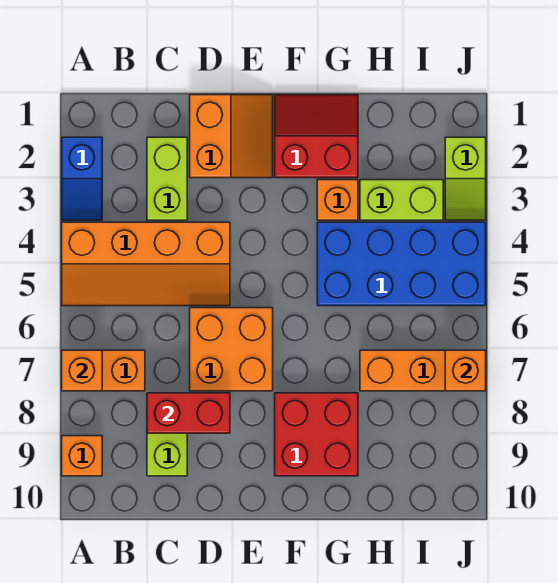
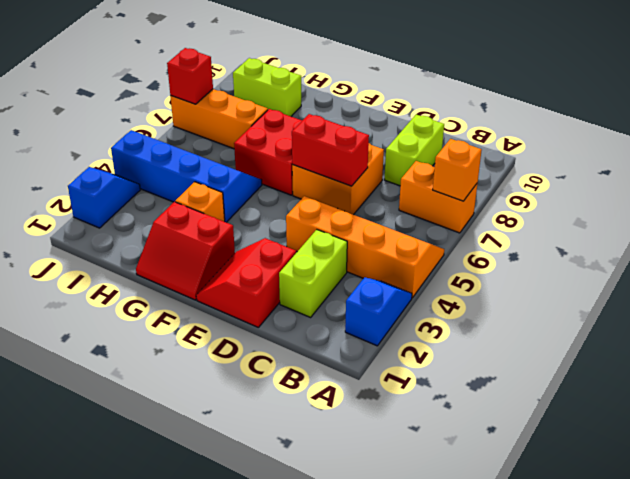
orange 1x1 brick [62,436,102,476] -> none
red 1x2 brick [147,393,230,433] -> red 1x2 brick moved to [292,114,369,186]
orange 2x2 slope [190,95,273,178] -> red 2x2 slope [196,238,296,327]
red 2x2 brick [275,393,358,476] -> red 2x2 brick moved to [234,109,302,195]
blue 2x4 brick [317,222,486,306] -> blue 2x4 slope [111,130,262,222]
lime 1x2 brick [360,180,443,220] -> lime 1x2 brick moved to [233,58,301,116]
lime 1x2 slope [445,137,486,220] -> blue 1x2 slope [68,167,140,228]
orange 1x1 brick [445,350,486,391] -> red 1x1 brick [167,48,213,104]

